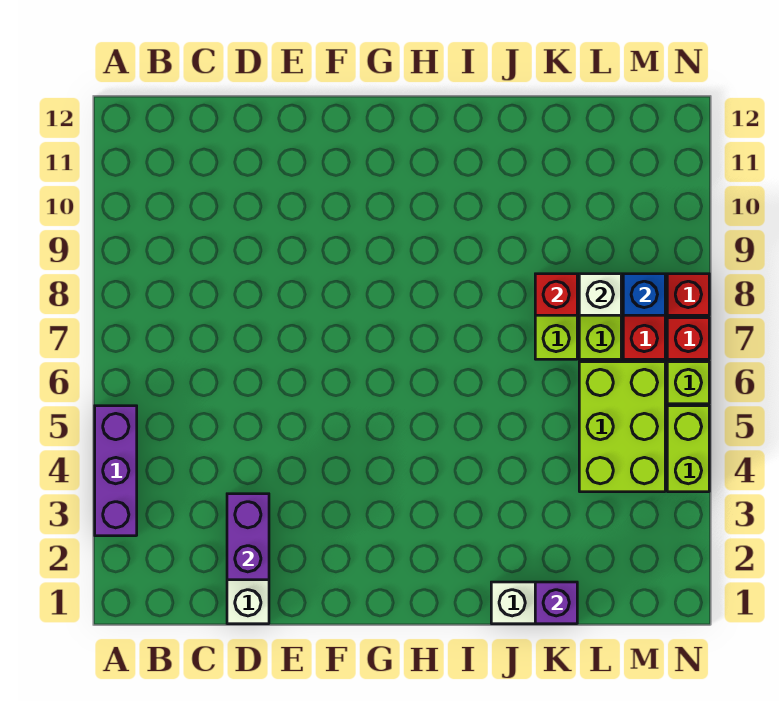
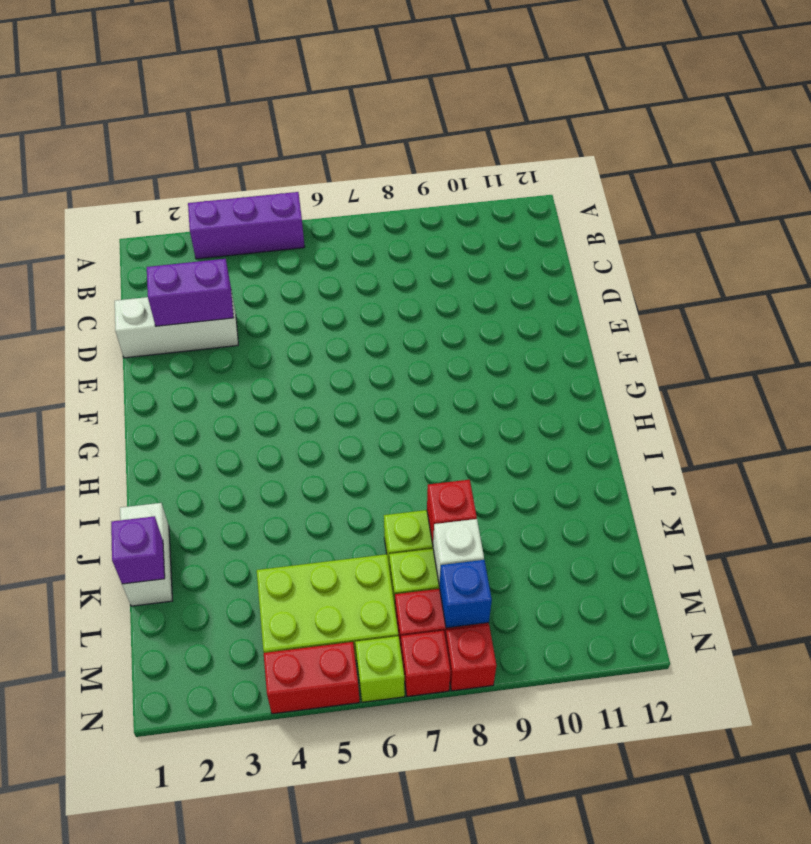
lime 1x2 brick [667,406,709,492] -> red 1x2 brick [264,642,360,714]

